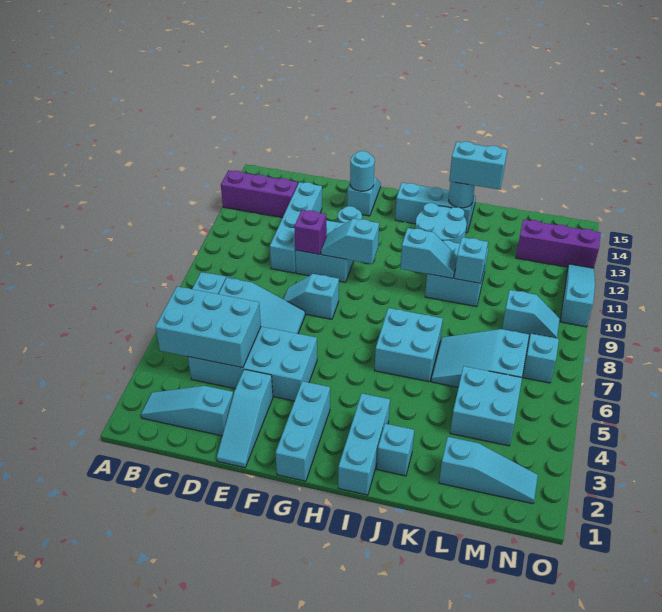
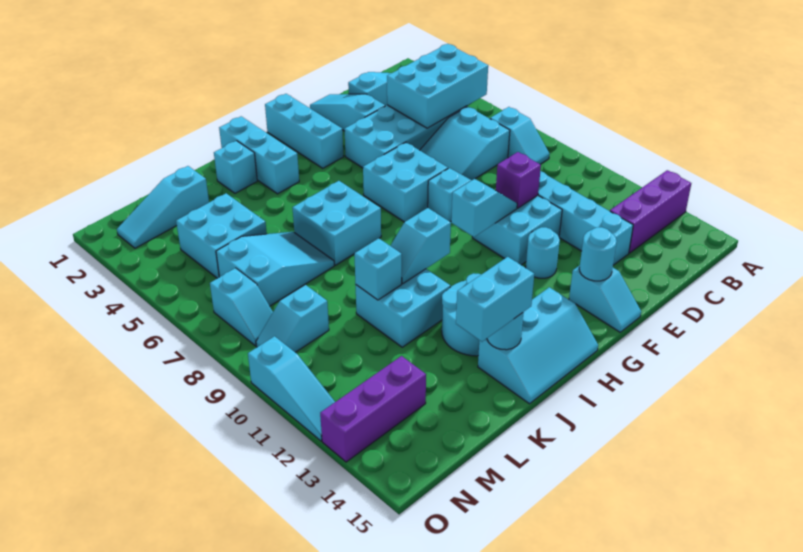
none -> cyan 2x2 brick [363,142,448,222]

